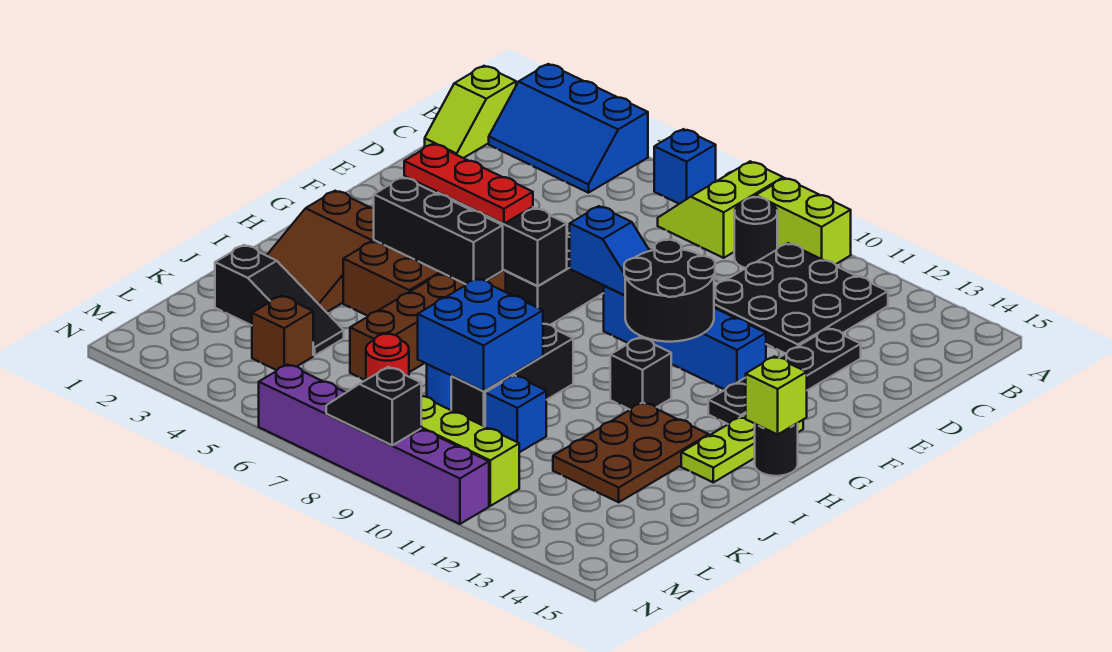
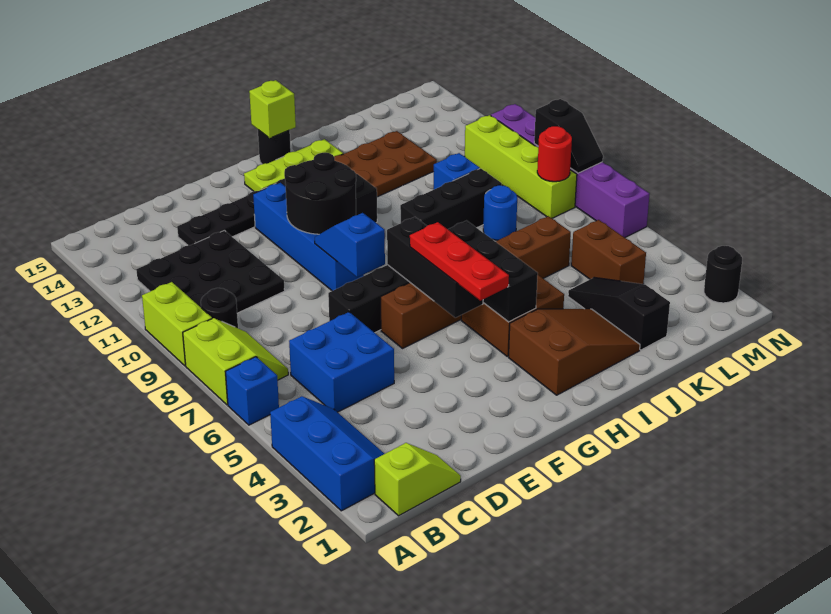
lime 2x2 slope [658,161,783,258] -> lime 2x2 slope turned to [183,318,288,405]
blue 2x2 brick [418,279,543,391] -> blue 2x2 brick moved to [289,312,394,412]
brown 1x1 brick [252,296,313,370] -> brown 1x2 brick [571,220,646,284]
none -> black 1x1 round brick [704,246,742,303]

